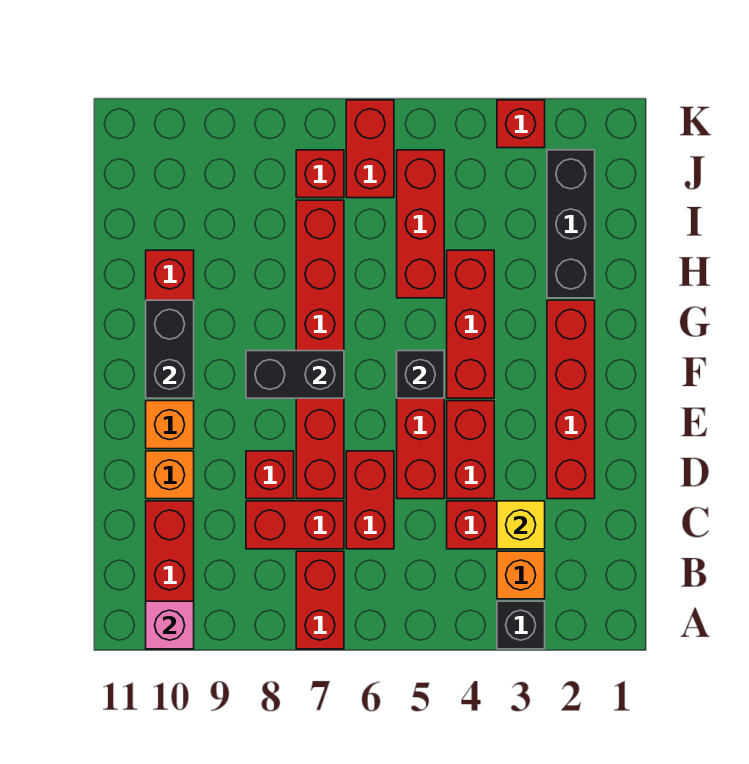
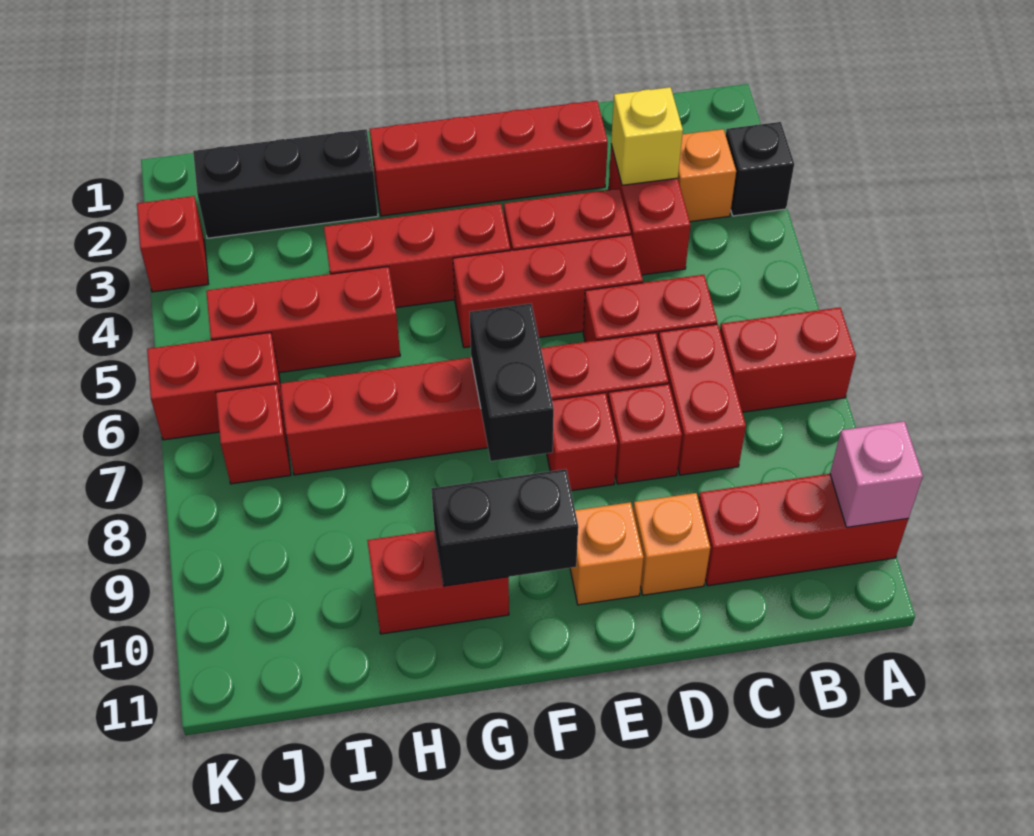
none -> red 1x1 brick [547,393,617,491]
black 1x1 brick [397,351,444,398] -> none

